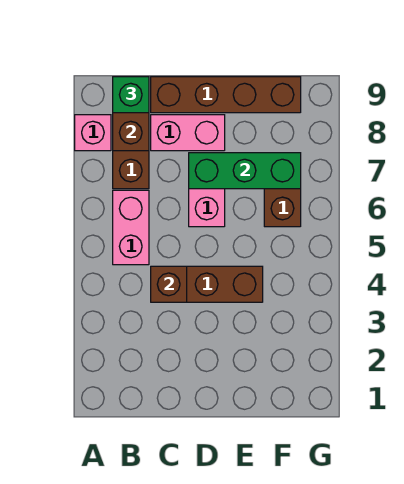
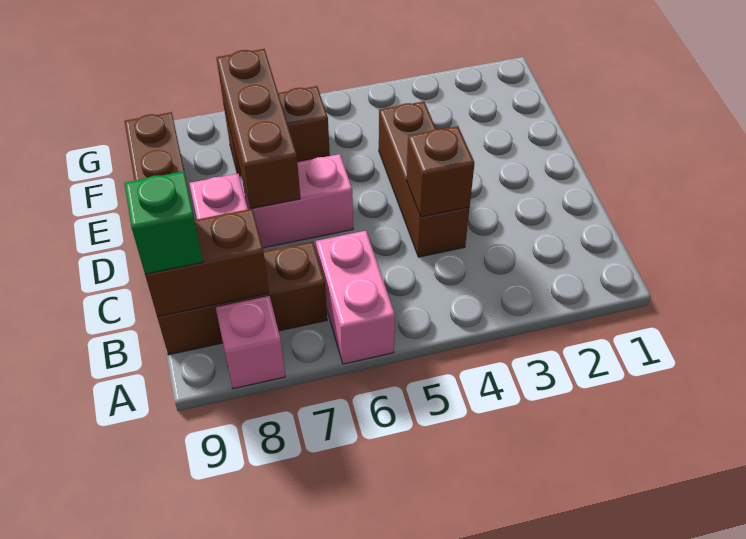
pink 1x2 brick [113,190,149,265] -> pink 1x2 brick turned to [316,231,395,364]
green 1x3 brick [189,153,301,189] -> brown 1x3 brick [216,49,300,209]

